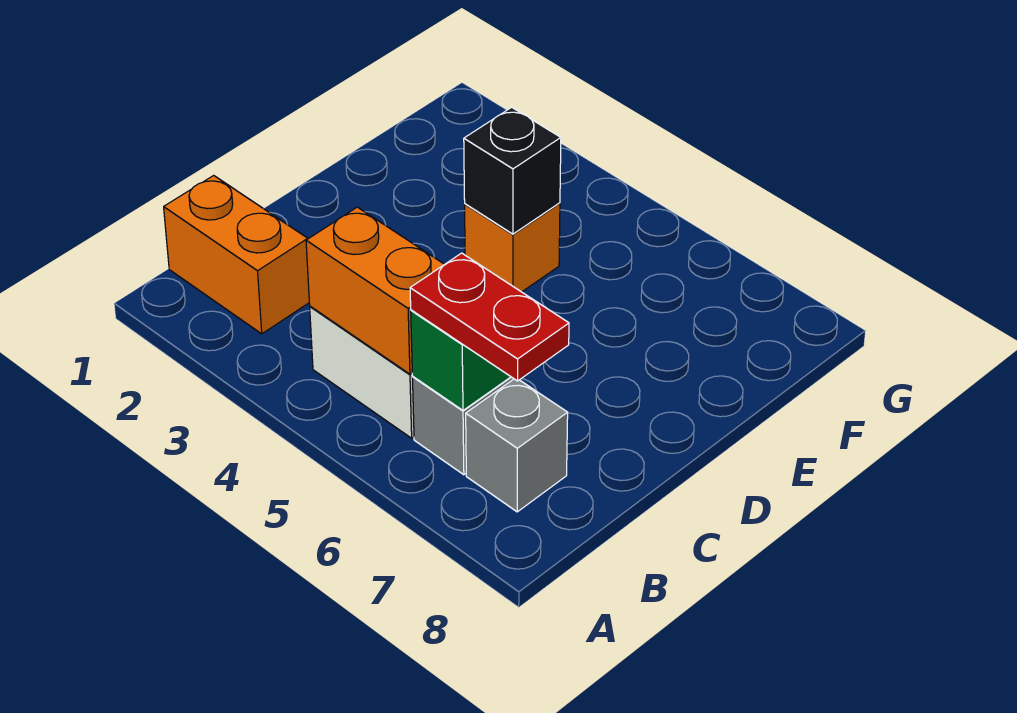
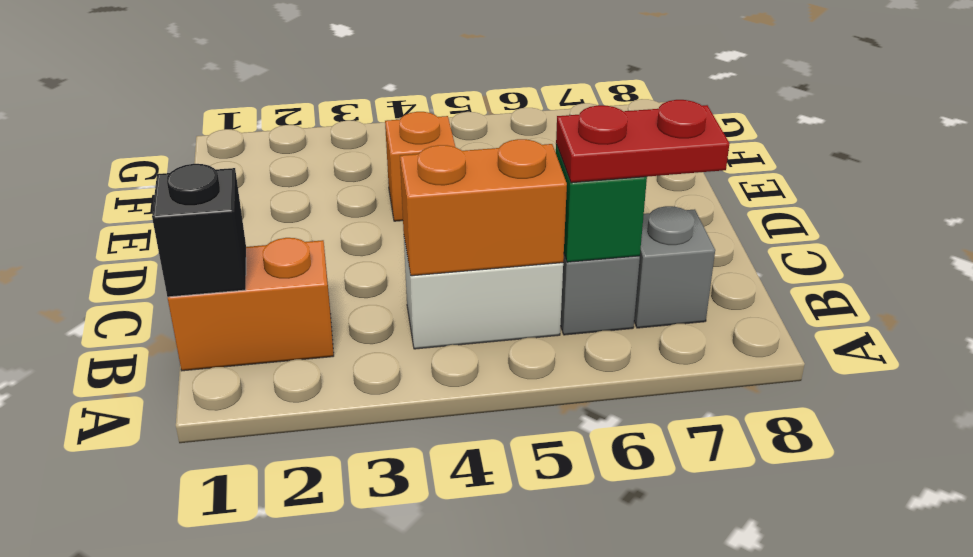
black 1x1 brick [464,107,561,234] -> black 1x1 brick moved to [152,164,246,297]

